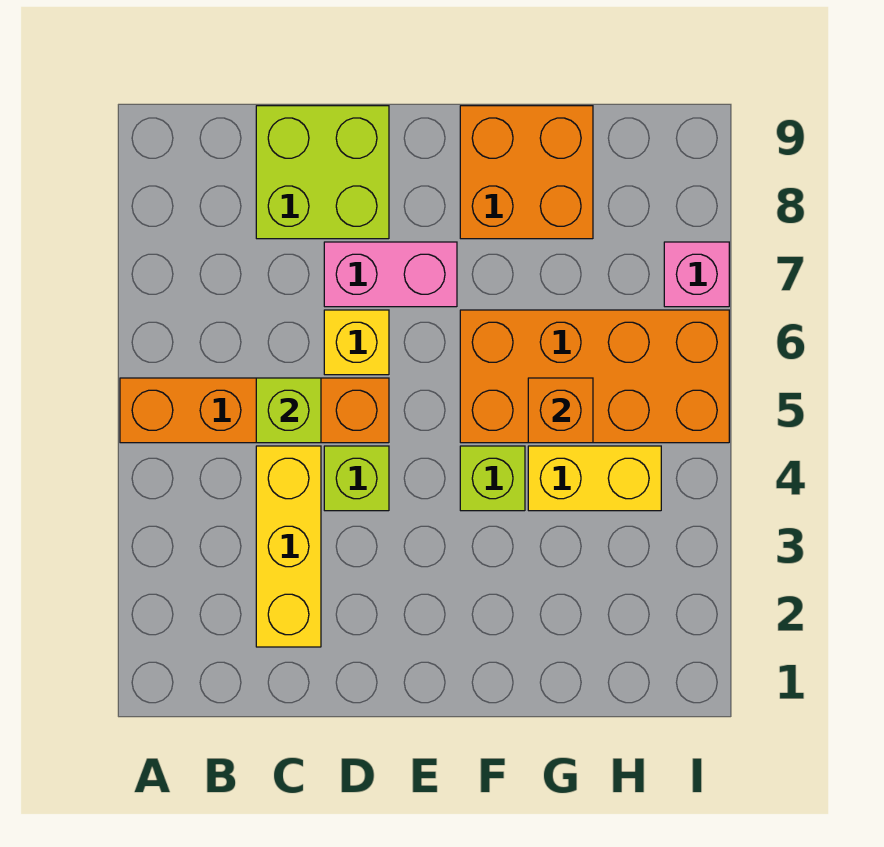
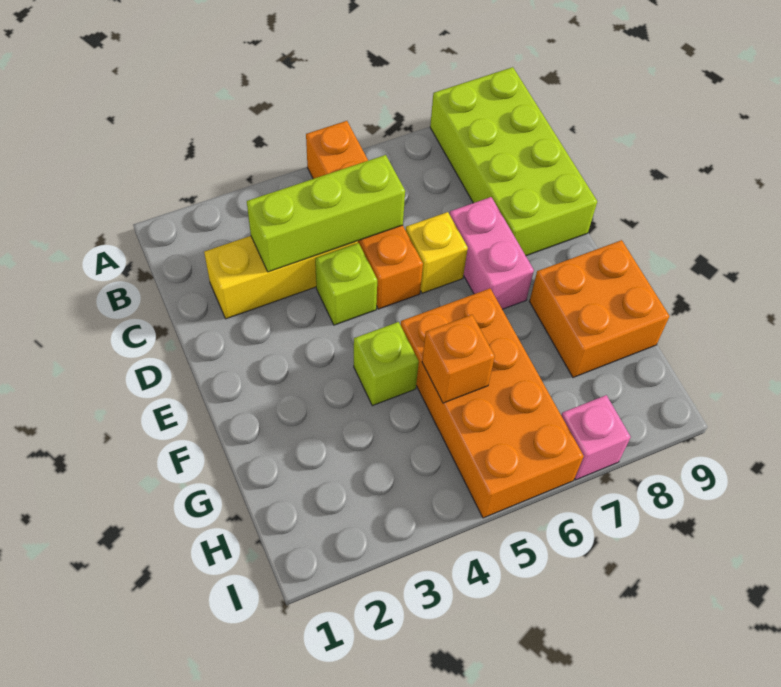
lime 1x1 brick [256,378,321,443] -> lime 1x3 brick [247,155,405,272]
lime 2x2 brick [256,106,389,239] -> lime 2x4 brick [430,67,597,256]
yellow 1x2 brick [528,446,661,511] -> none

